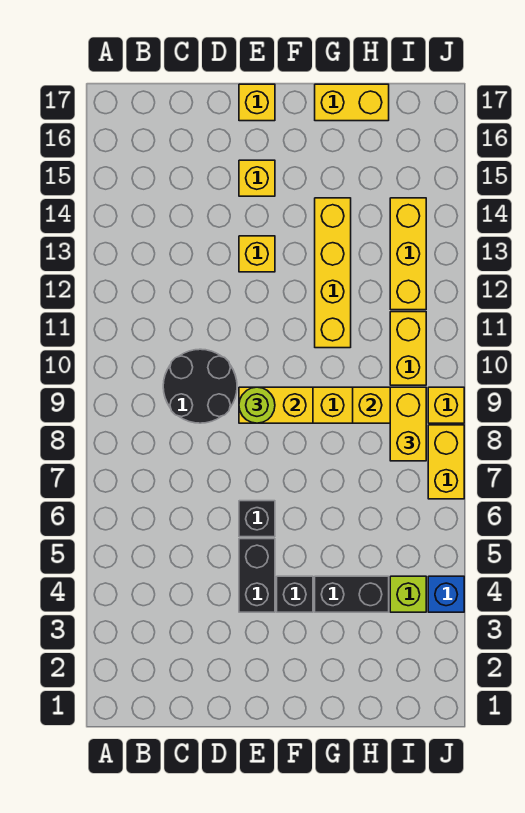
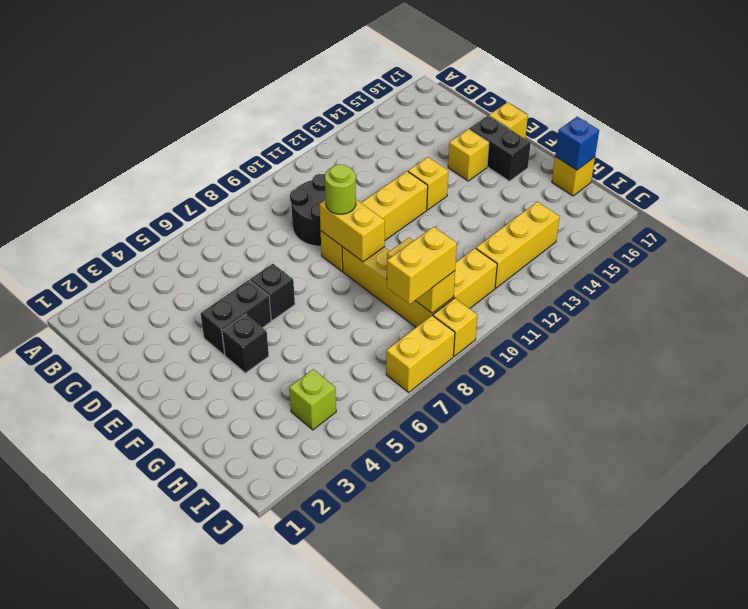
black 1x2 brick [315,576,389,612] -> black 1x2 brick moved to [469,116,531,181]
yellow 1x4 brick [315,198,351,348] -> yellow 1x4 brick moved to [321,171,428,271]
yellow 1x2 brick [315,84,389,121] -> yellow 1x1 brick [552,157,595,196]
blue 1x1 brick [428,576,464,612] -> blue 1x1 brick moved to [555,117,599,170]

